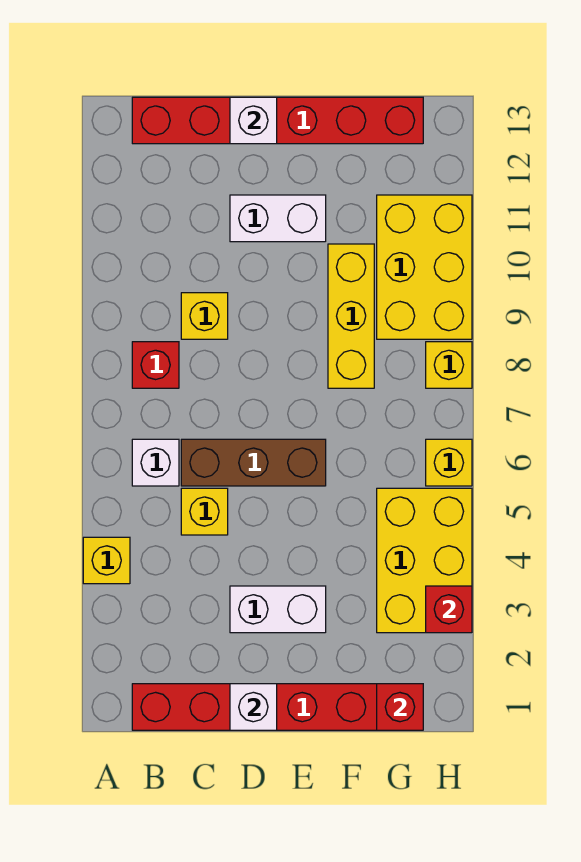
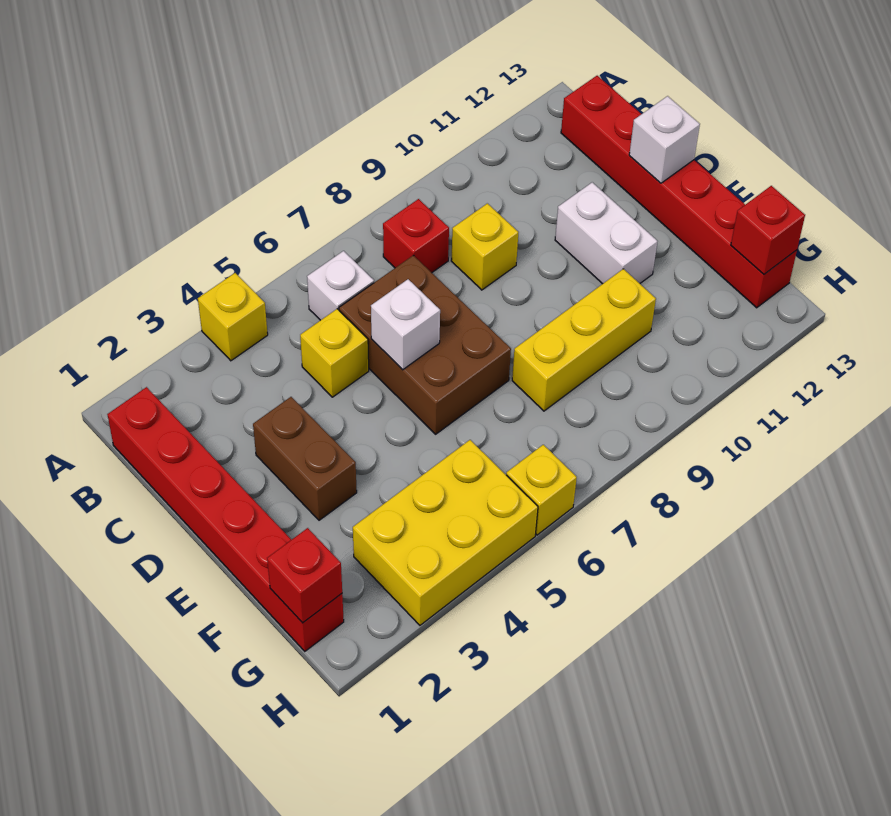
brown 1x3 brick [181,439,326,486] -> brown 2x3 brick [339,255,511,434]
white 1x1 brick [230,684,277,730] -> white 1x1 brick moved to [371,279,440,370]
white 1x2 brick [230,586,326,633] -> brown 1x2 brick [253,397,357,520]
yellow 2x3 brick [377,195,472,339] -> none
red 1x1 brick [426,586,472,633] -> red 1x1 brick moved to [731,186,805,274]
yellow 1x1 brick [426,342,472,388] -> none

